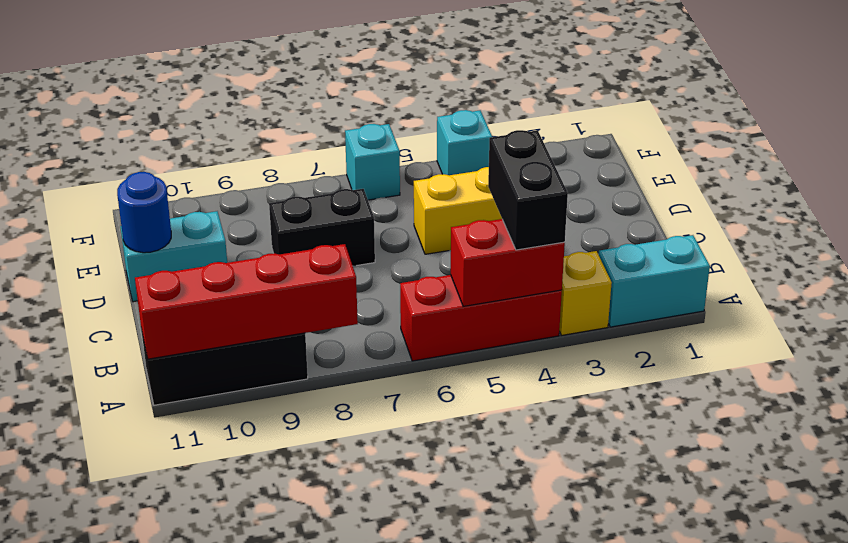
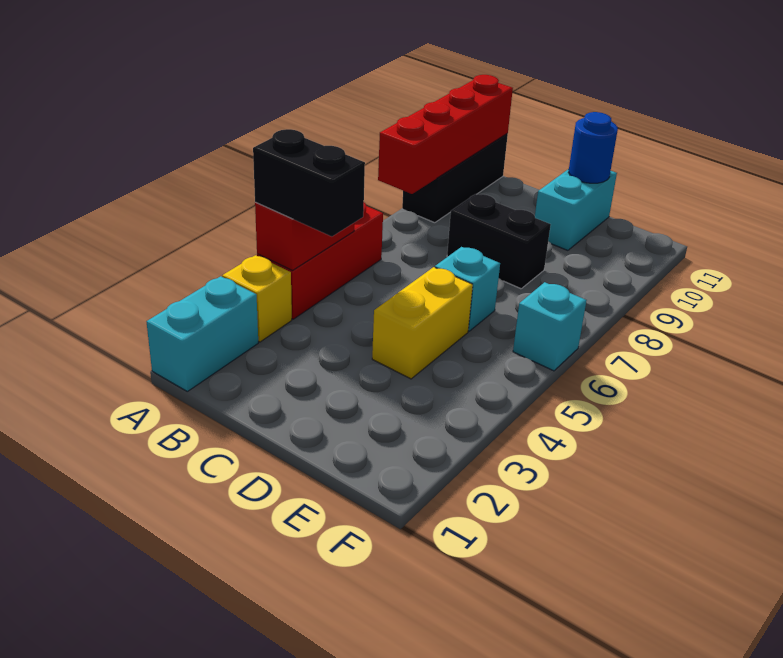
black 1x2 brick [269,189,375,266] -> black 1x2 brick turned to [447,194,551,289]
cyan 1x1 brick [437,110,492,175] -> cyan 1x1 brick moved to [435,247,500,331]

